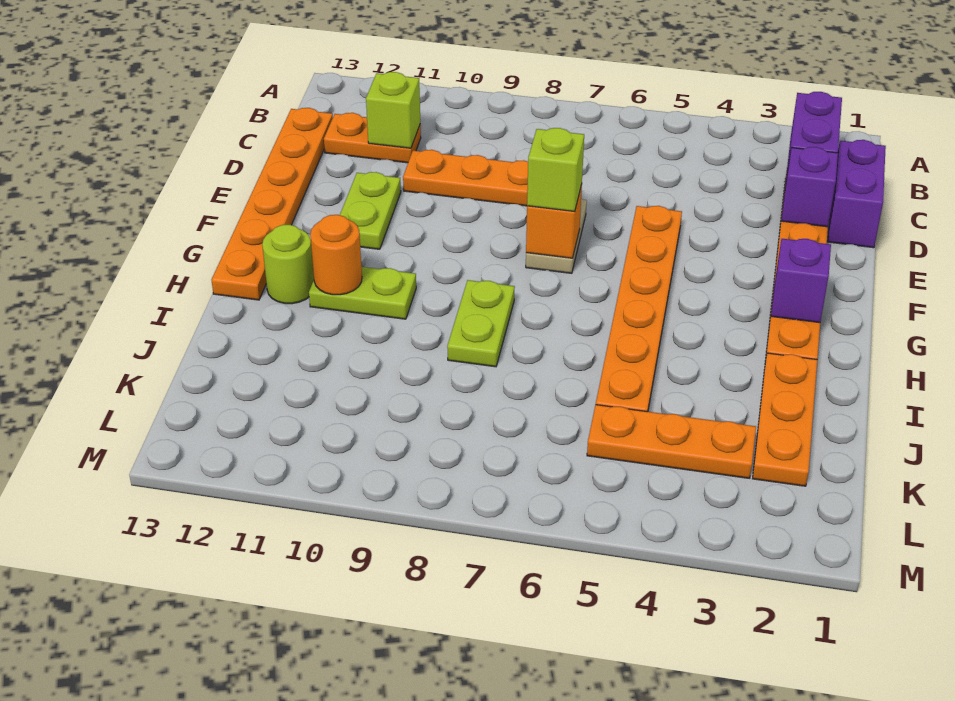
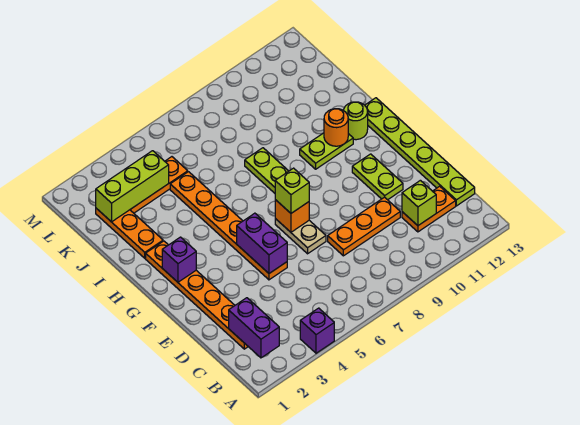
purple 1x2 brick [828,140,886,248] -> purple 1x2 brick moved to [237,213,287,273]
orange 1x6 plate [212,108,333,300] -> lime 1x6 plate [365,98,475,206]
purple 1x1 brick [781,147,838,227] -> purple 1x1 brick moved to [300,308,334,353]
none -> lime 1x3 brick [96,151,169,222]

